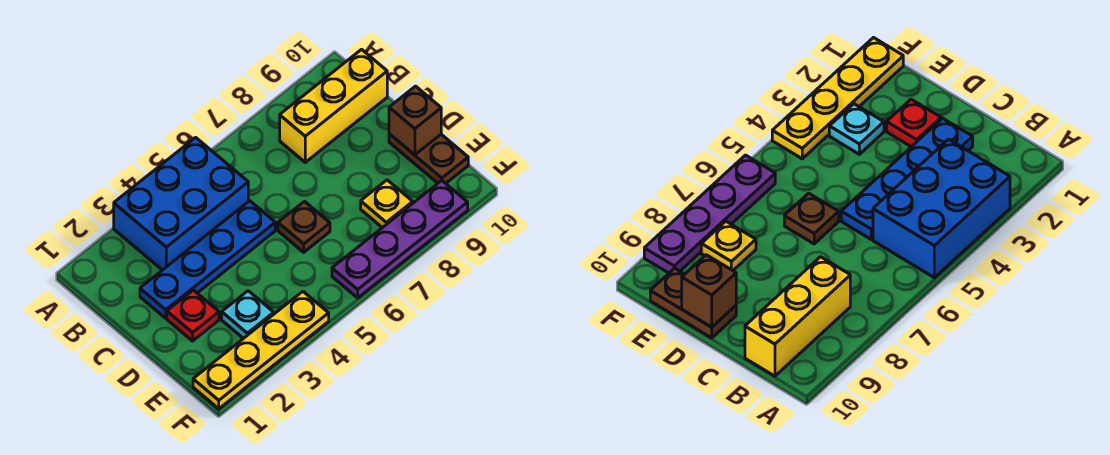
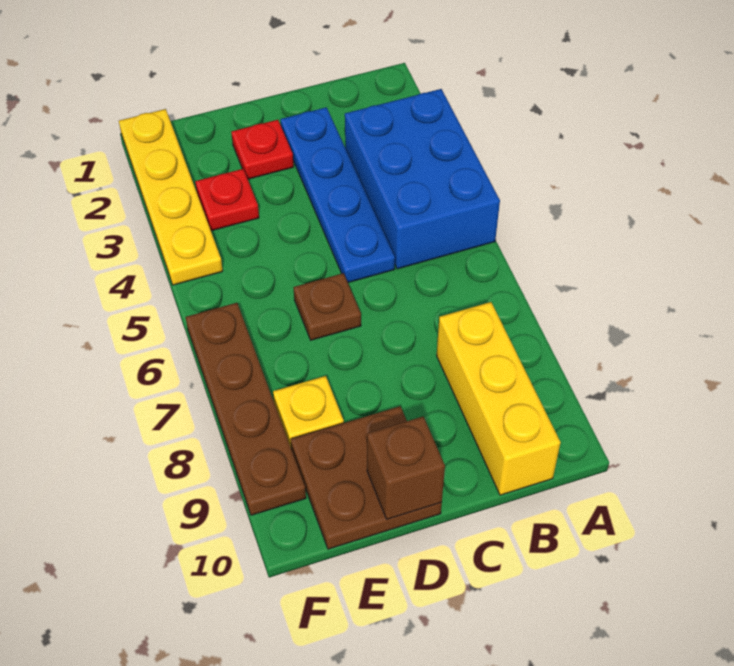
brown 1x2 plate [389,134,468,183] -> brown 2x2 plate [291,406,442,549]
cyan 1x1 plate [222,291,274,339] -> red 1x1 plate [195,169,259,231]
purple 1x4 plate [332,181,468,298] -> brown 1x4 plate [186,303,306,515]

